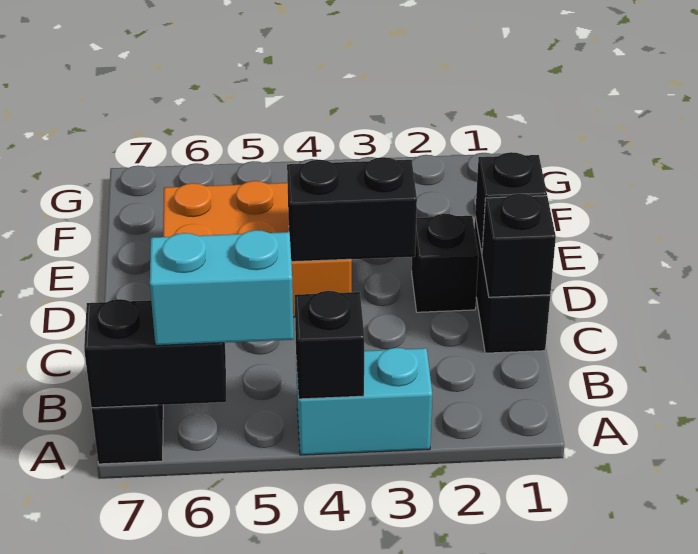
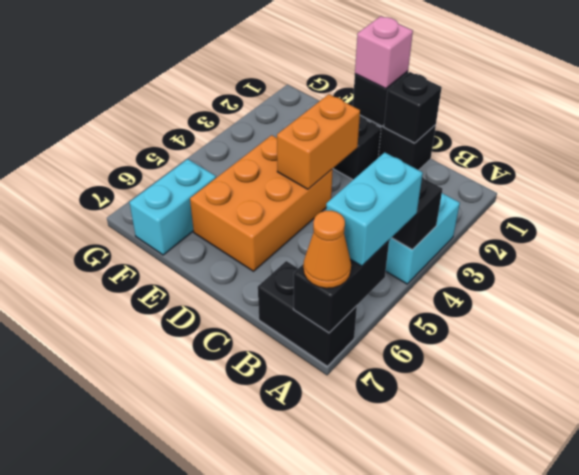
none -> orange 1x1 cone [303,211,351,288]
none -> pink 1x1 brick [355,16,413,89]
black 1x2 brick [287,157,417,262] -> orange 1x2 brick [277,94,360,189]
none -> cyan 1x2 brick [129,159,216,255]

